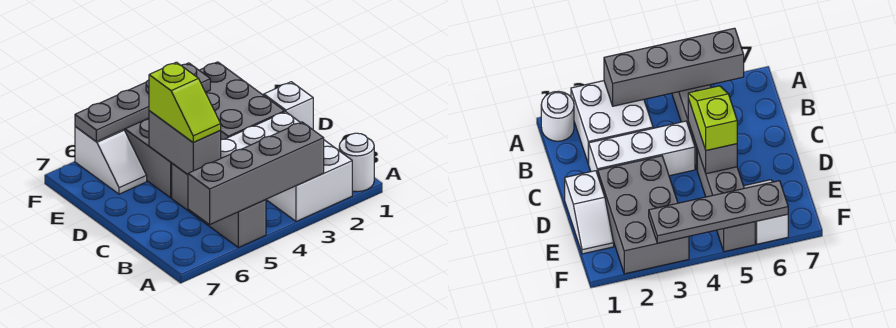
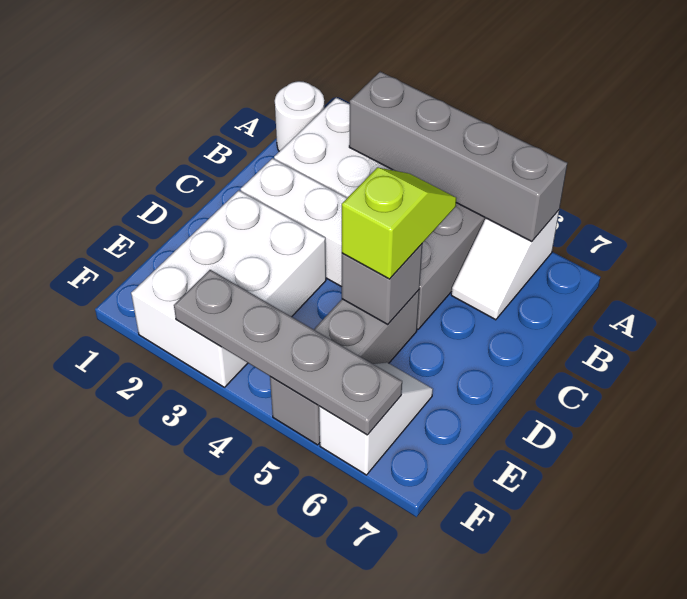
grey 1x2 brick [149,111,221,175] -> grey 1x1 brick [342,244,422,324]
white 1x2 slope [263,82,313,130] -> white 1x2 slope moved to [451,210,559,320]
grey 2x3 brick [199,62,285,140] -> white 2x3 brick [131,190,326,387]

